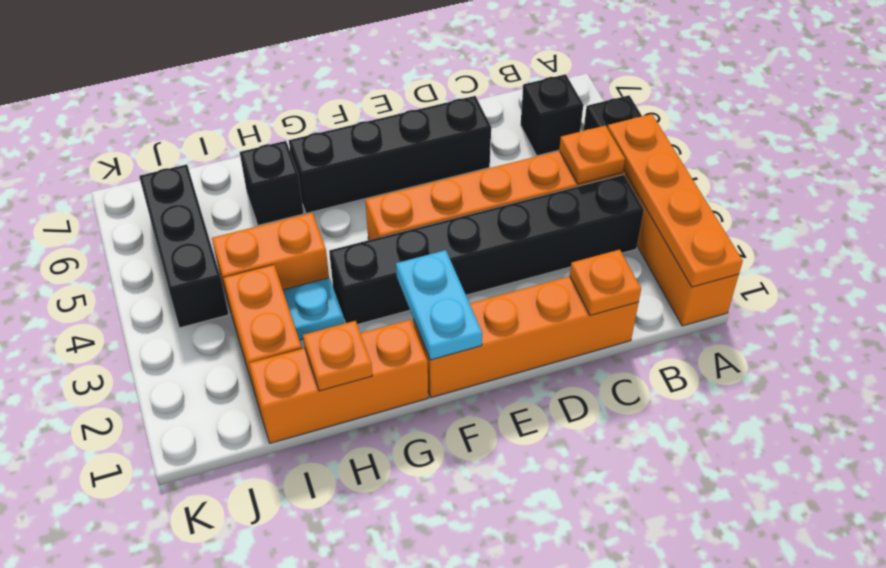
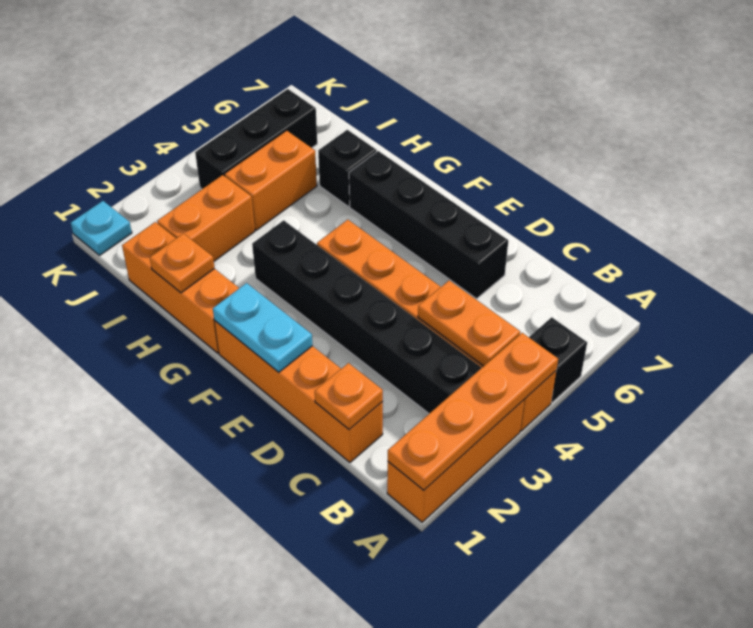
orange 1x1 plate [559,126,625,184] -> orange 1x2 plate [418,280,520,366]
black 1x1 brick [521,74,583,156] -> none
cyan 1x2 plate [396,250,482,360] -> cyan 1x2 plate turned to [213,283,313,372]
cyan 1x1 plate [283,278,344,340] -> cyan 1x1 plate moved to [71,201,132,255]
orange 1x2 brick [212,213,329,311] -> orange 1x2 brick turned to [224,131,317,230]

